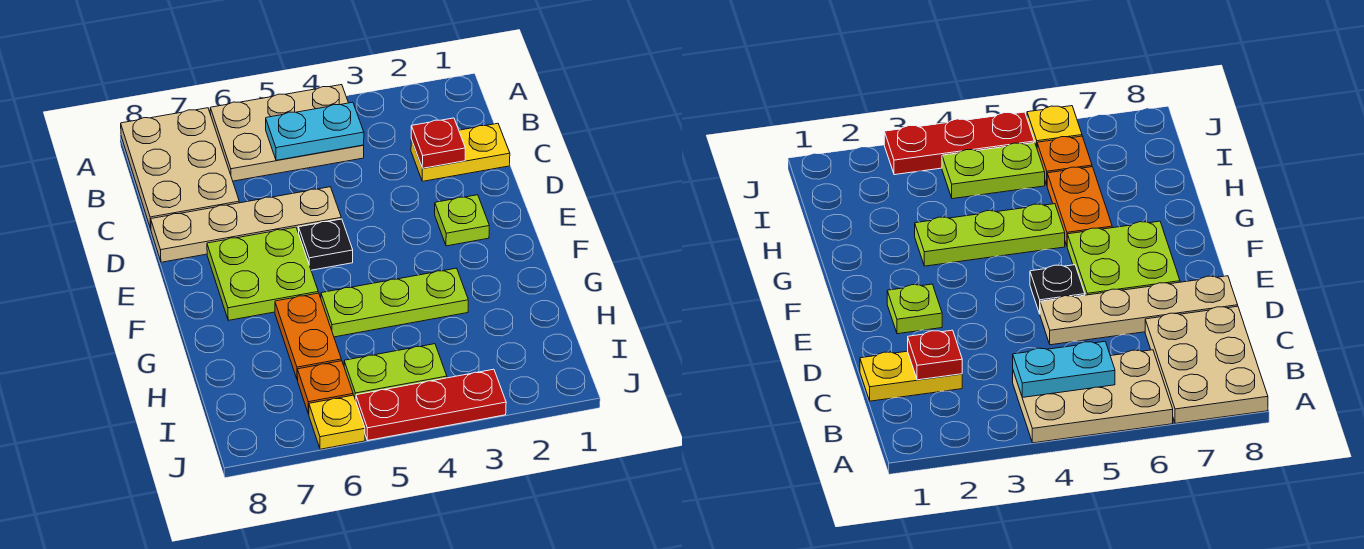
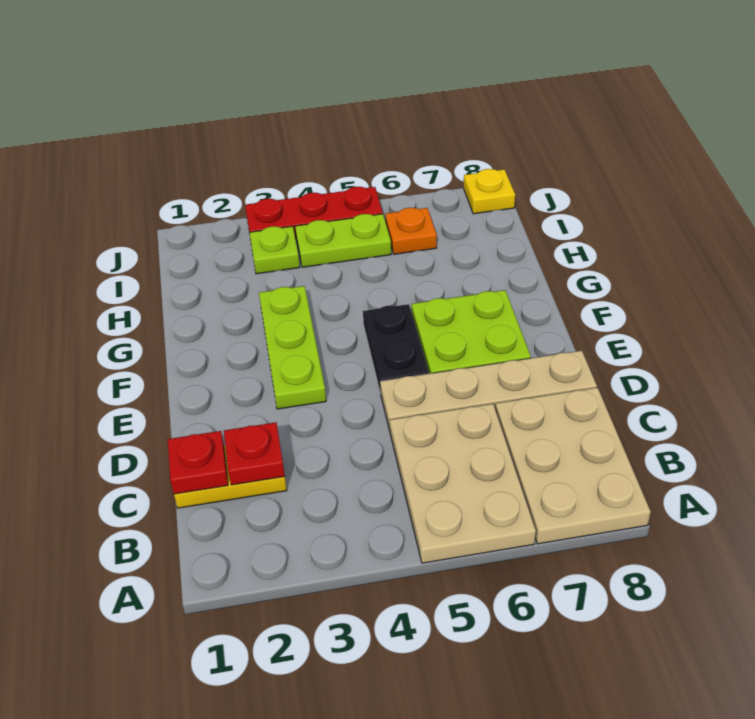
tan 2x3 plate [210,85,364,181] -> tan 2x3 plate turned to [390,404,536,563]
cyan 1x2 plate [266,102,364,160] -> none
none -> red 1x1 plate [168,431,228,494]
lime 1x1 plate [435,195,489,246] -> lime 1x1 plate moved to [249,226,300,274]
black 1x1 plate [299,219,353,270] -> black 1x2 plate [363,304,429,393]
lime 1x3 plate [321,268,468,337] -> lime 1x3 plate turned to [259,286,326,409]
orange 1x2 plate [275,293,341,380] -> none
yellow 1x1 plate [309,395,365,449] -> yellow 1x1 plate moved to [464,169,515,214]

